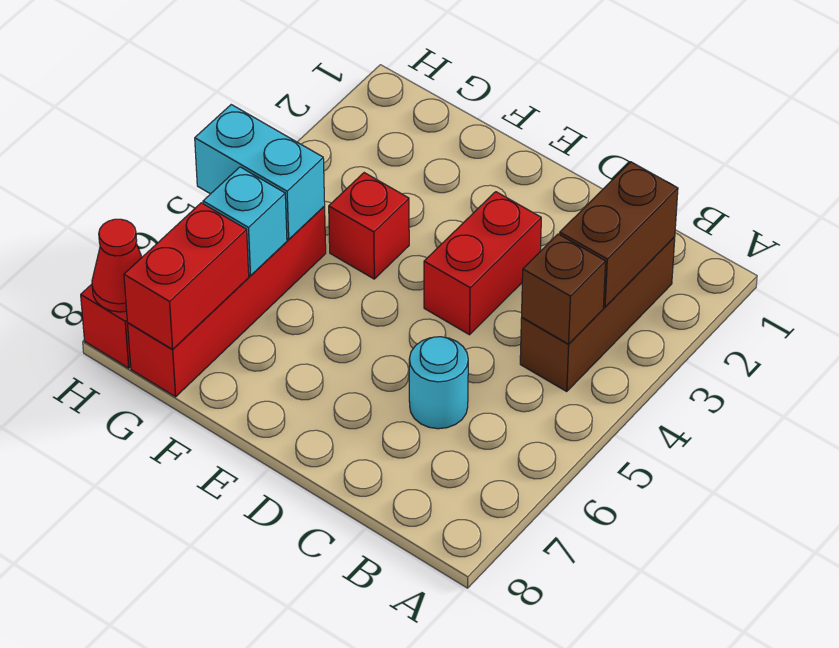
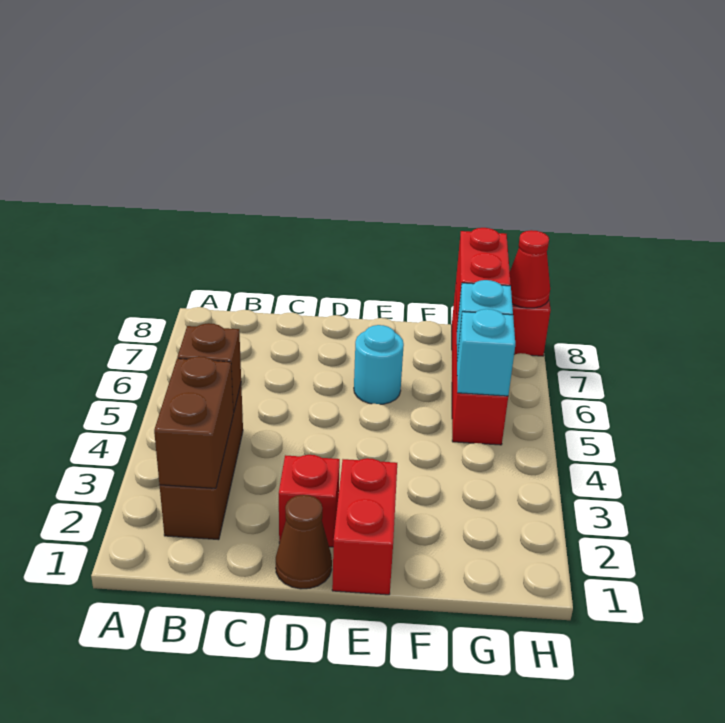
cyan 1x1 round brick [409,337,468,429] -> cyan 1x1 round brick moved to [354,325,404,404]
none -> brown 1x1 cone [276,495,332,589]
red 1x2 brick [424,192,541,335] -> red 1x2 brick moved to [332,458,397,595]
red 1x1 brick [329,173,409,279] -> red 1x1 brick moved to [279,455,340,547]
cyan 1x2 brick [195,105,325,239] -> cyan 1x1 brick [457,309,515,396]

